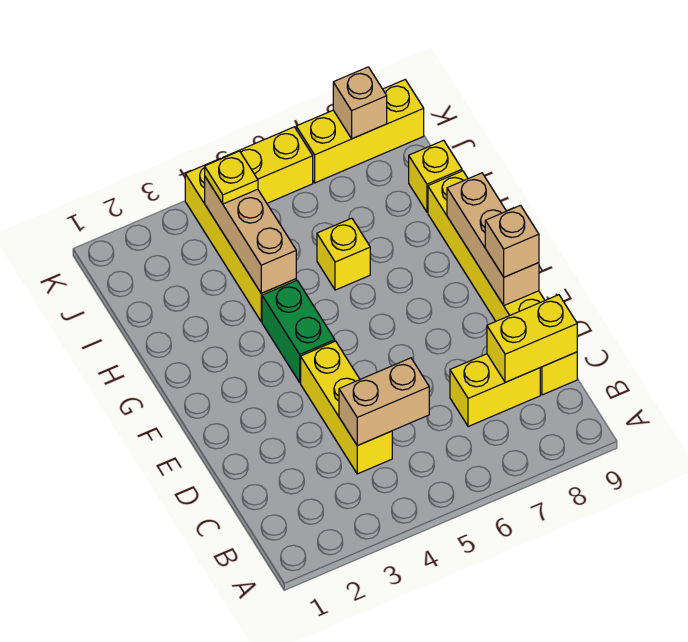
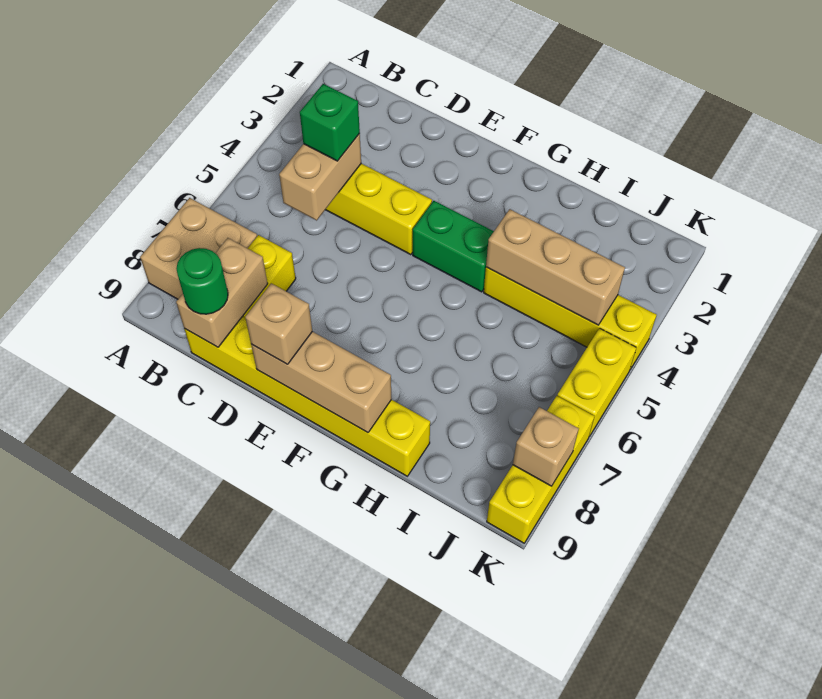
none -> tan 2x2 brick [140,198,257,299]
none -> green 1x1 brick [300,84,360,161]
yellow 1x2 brick [487,295,577,382] -> tan 1x2 brick [176,238,268,347]
none -> green 1x1 round brick [176,248,228,314]
yellow 1x1 brick [317,218,370,290] -> none
yellow 1x1 brick [409,140,462,212] -> none
yellow 1x1 plate [205,151,258,204] -> none

